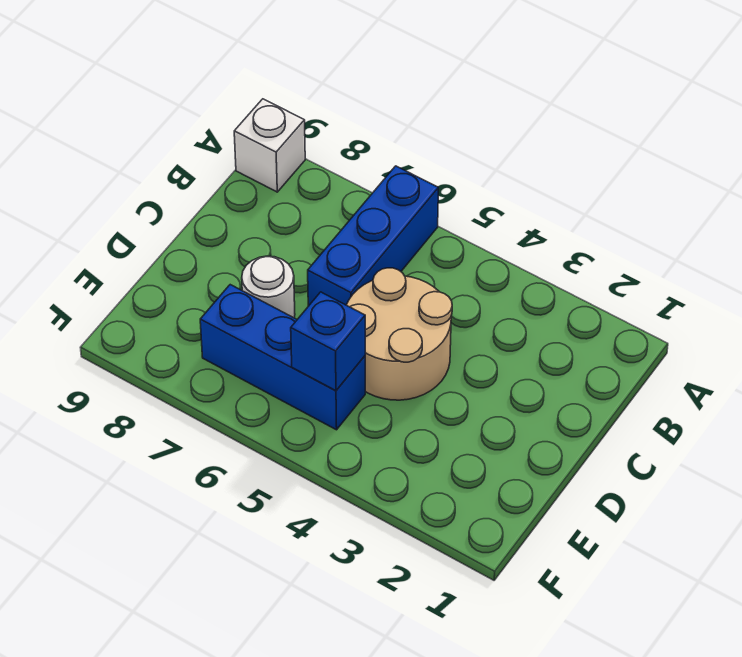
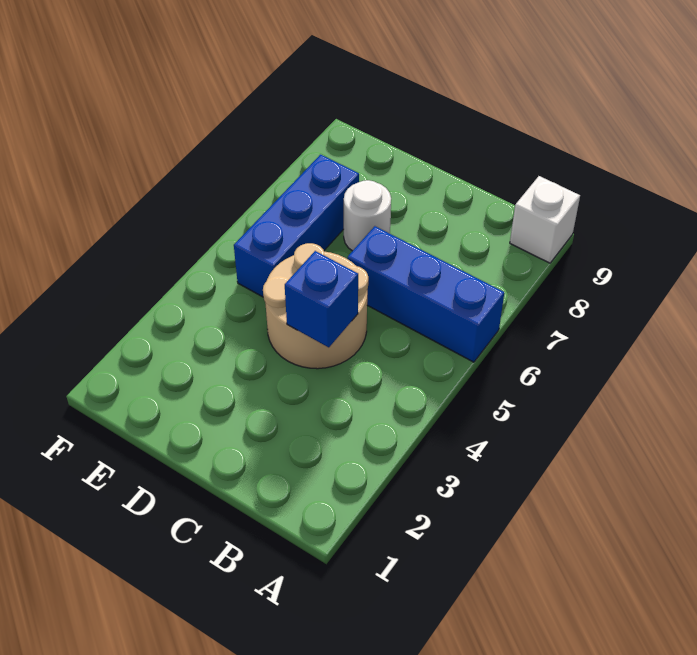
blue 1x1 brick [291,292,365,391] -> blue 1x1 brick moved to [285,251,358,347]

